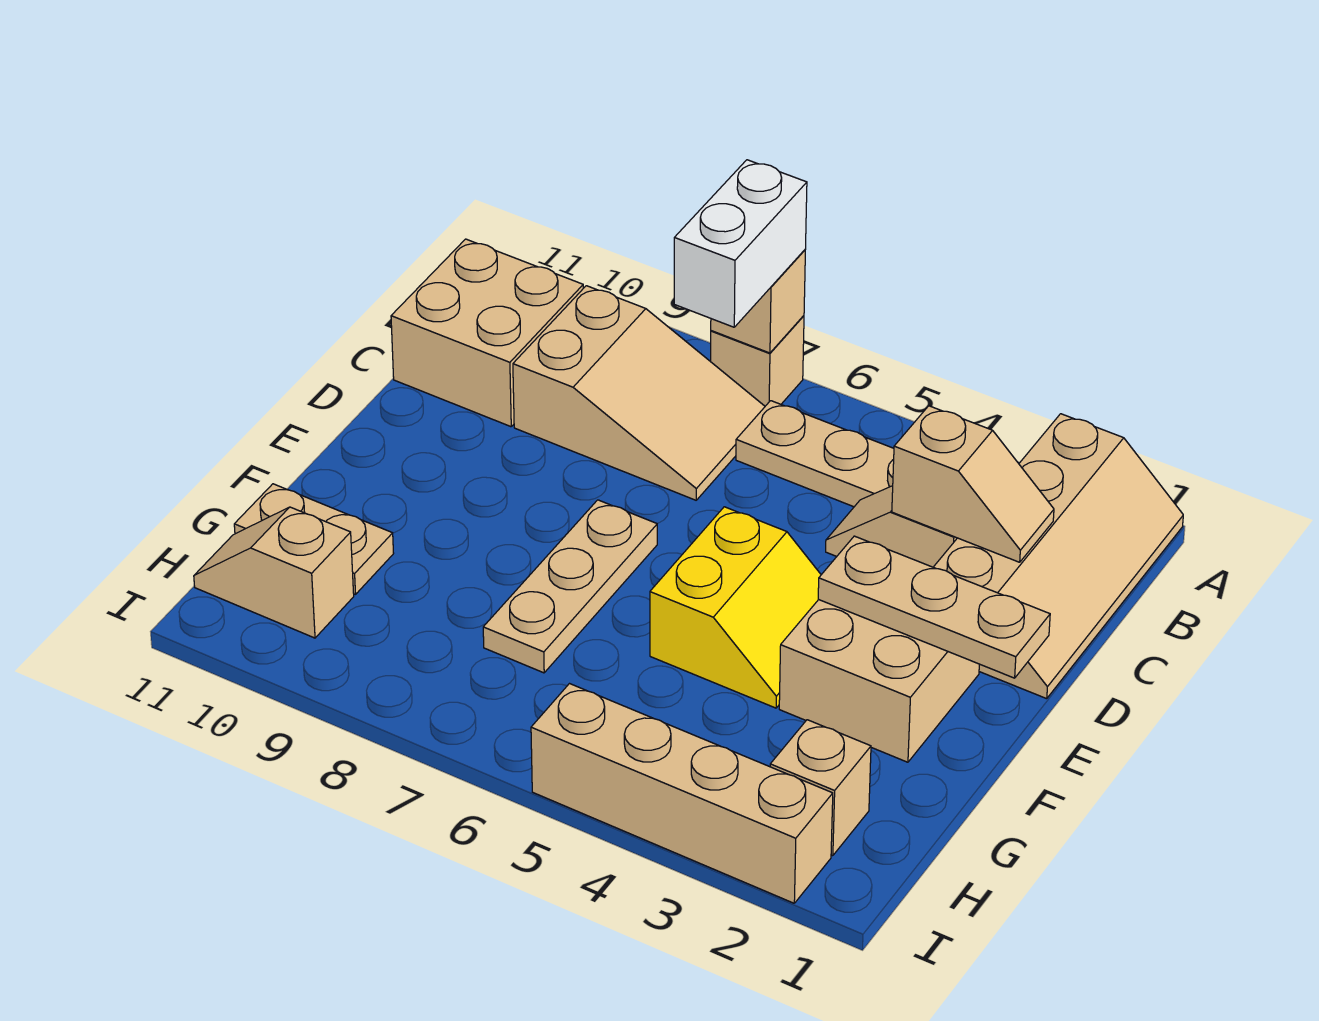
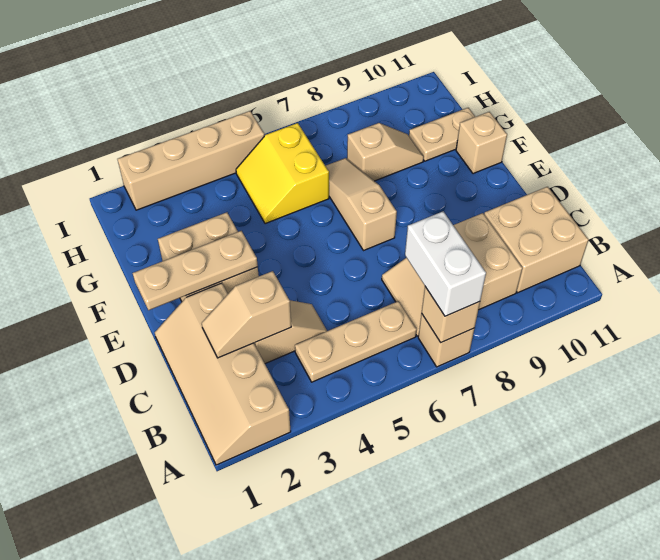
yellow 2x2 slope [650,507,821,708] -> yellow 2x2 slope moved to [236,123,329,224]
tan 1x3 plate [483,500,657,673] -> tan 1x3 slope [326,158,397,251]
tan 1x1 brick [770,720,871,856] -> tan 1x1 brick moved to [456,112,507,174]
tan 1x2 slope [194,507,354,638] -> tan 1x2 slope moved to [347,123,424,181]

